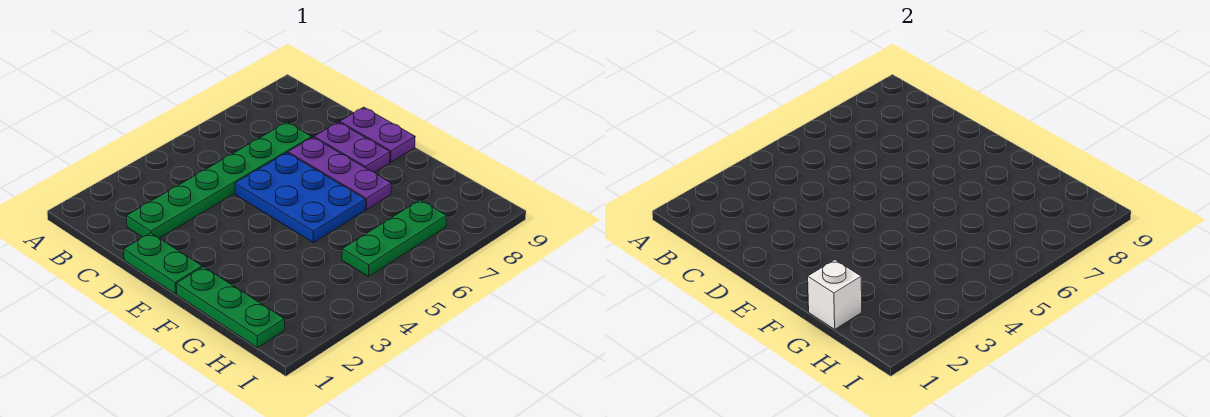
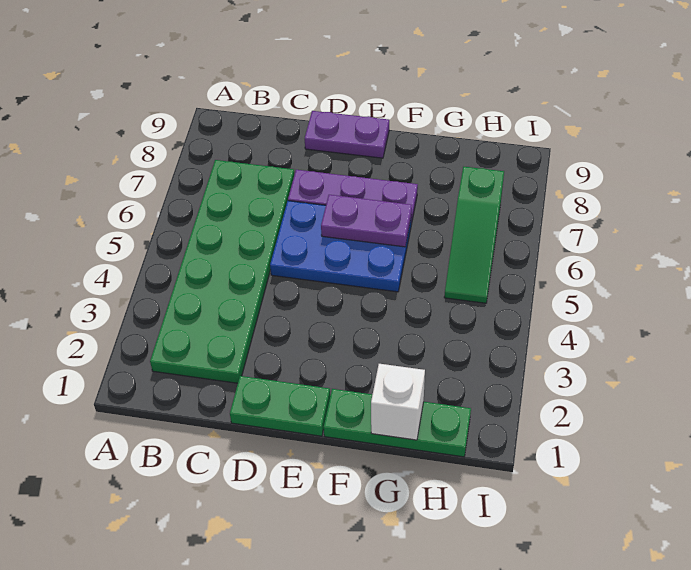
green 1x6 plate [126,122,312,238] -> green 2x6 plate [150,160,294,383]
purple 1x2 plate [314,122,390,172] -> purple 1x2 plate moved to [321,195,412,247]
green 1x3 plate [342,200,447,277] -> green 1x3 slope [444,167,504,303]

